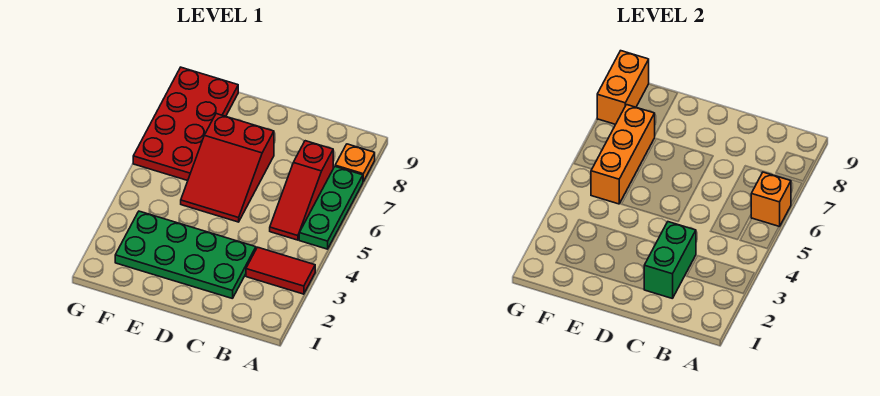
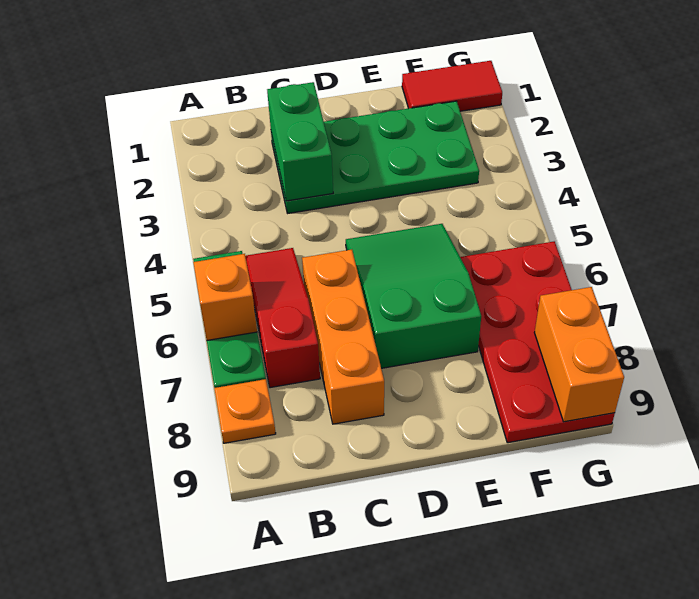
red 1x2 tile [246,247,315,294] -> red 1x2 tile moved to [402,61,502,111]
red 2x3 slope [181,114,274,222] -> green 2x3 slope [346,224,481,368]
orange 1x3 brick [591,105,655,204] -> orange 1x3 brick moved to [302,250,384,424]

